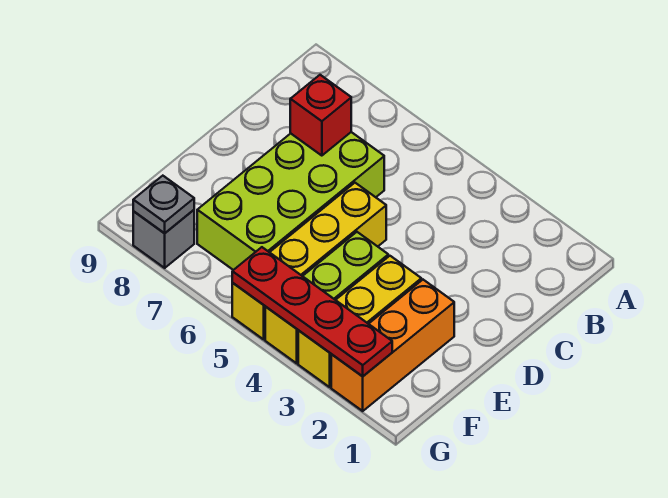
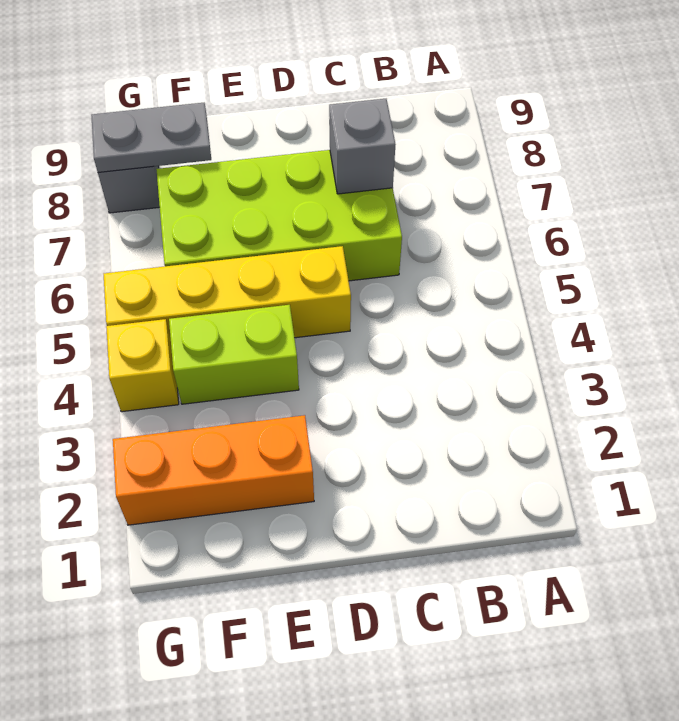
red 1x1 brick [290,75,351,156] -> grey 1x1 brick [329,99,396,194]
yellow 1x3 brick [298,256,421,387] -> none
red 1x4 plate [232,247,392,376] -> none
grey 1x1 plate [133,176,194,233] -> grey 1x2 plate [91,103,211,172]

